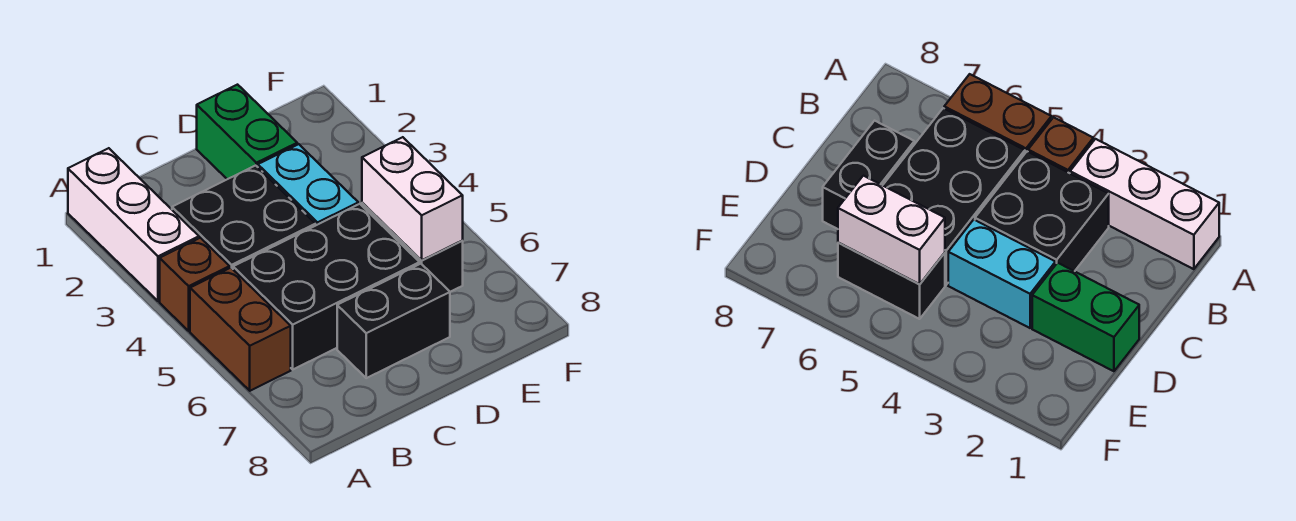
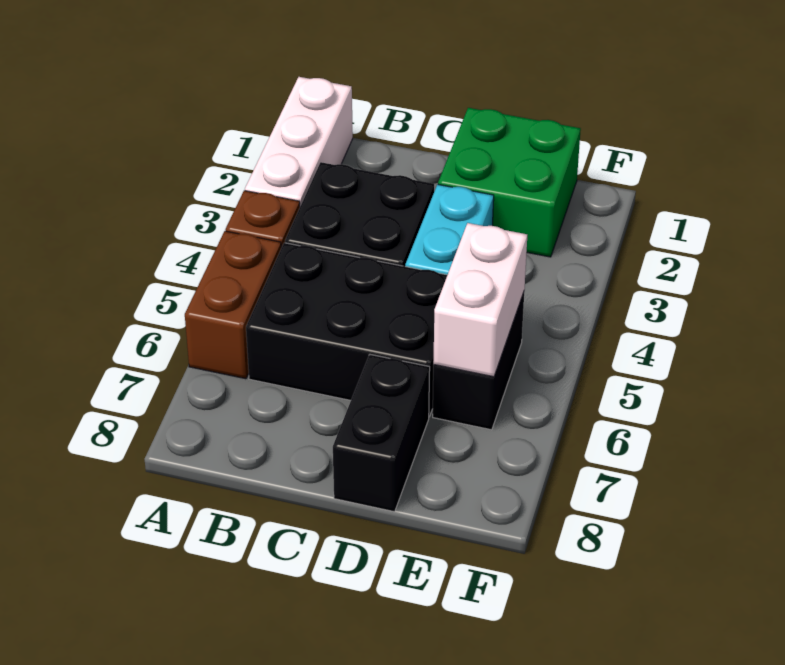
black 1x2 brick [337,264,450,378] -> black 1x2 brick turned to [333,355,430,512]
green 1x2 brick [197,85,297,179] -> green 2x2 brick [438,108,581,257]

